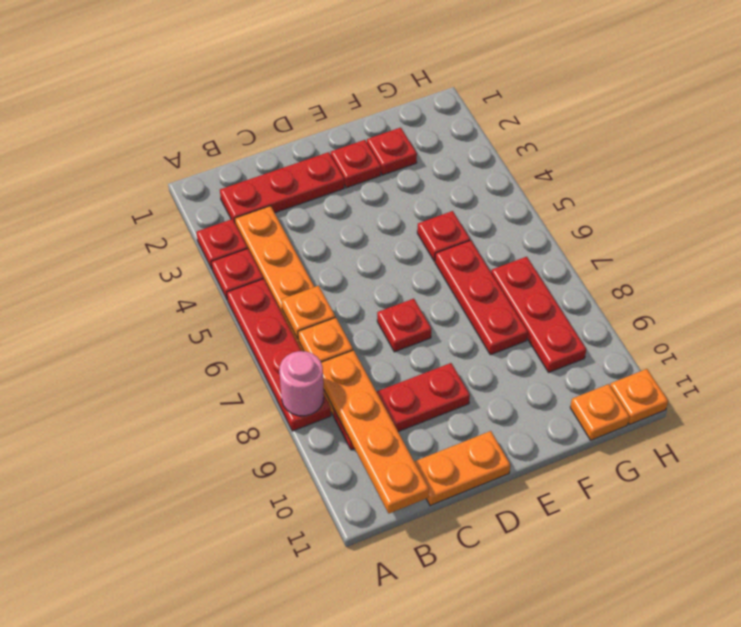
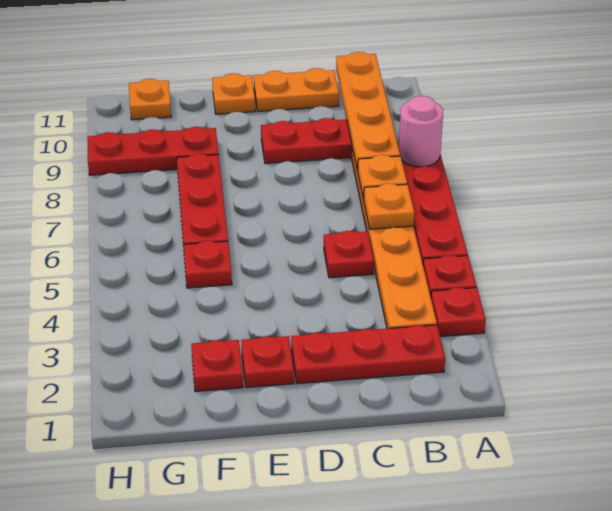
red 1x1 plate [377,299,431,352] -> red 1x1 plate moved to [324,231,374,278]
red 1x3 plate [491,257,586,372] -> red 1x3 plate turned to [88,127,219,175]
orange 1x1 plate [610,369,668,425] -> orange 1x1 plate moved to [212,73,255,114]

